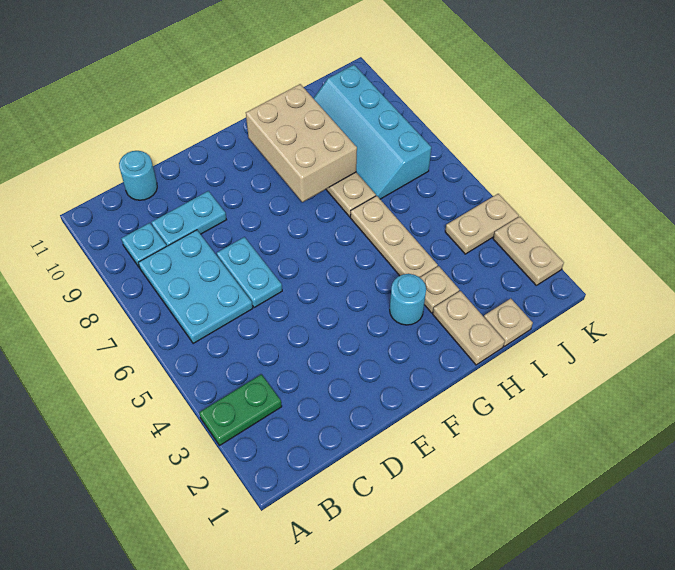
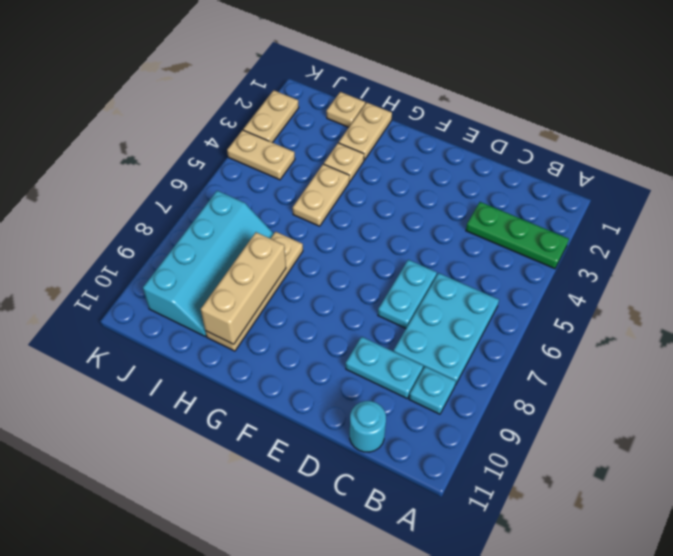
green 1x2 plate [199,374,282,446] -> green 1x3 plate [466,202,569,269]
cyan 1x1 round brick [390,274,426,325] -> none
tan 2x3 brick [246,84,357,202] -> tan 1x3 brick [201,232,286,344]
tan 1x3 plate [350,196,438,277] -> tan 1x2 plate [293,164,349,226]

